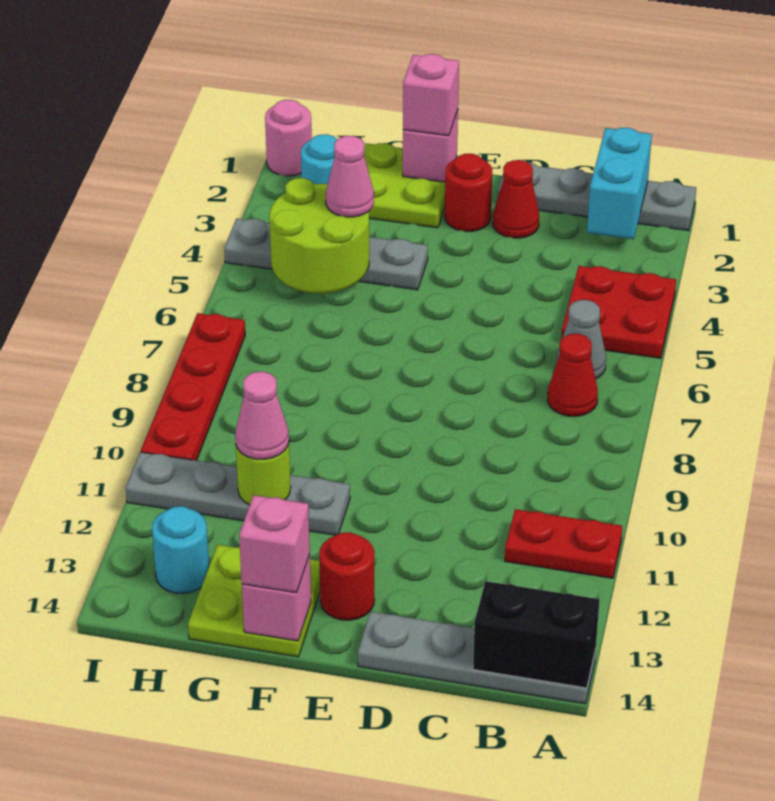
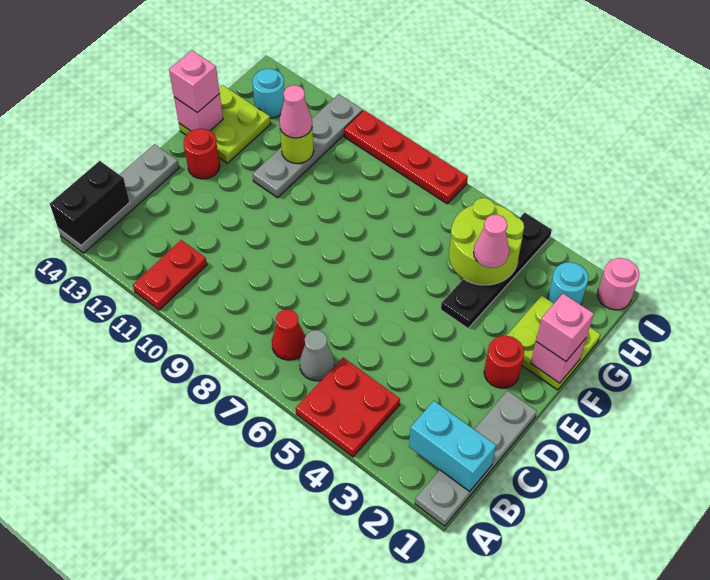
red 1x1 cone [493,160,539,238] -> none
grey 1x4 plate [224,219,428,290] -> black 1x4 plate [441,213,552,328]

